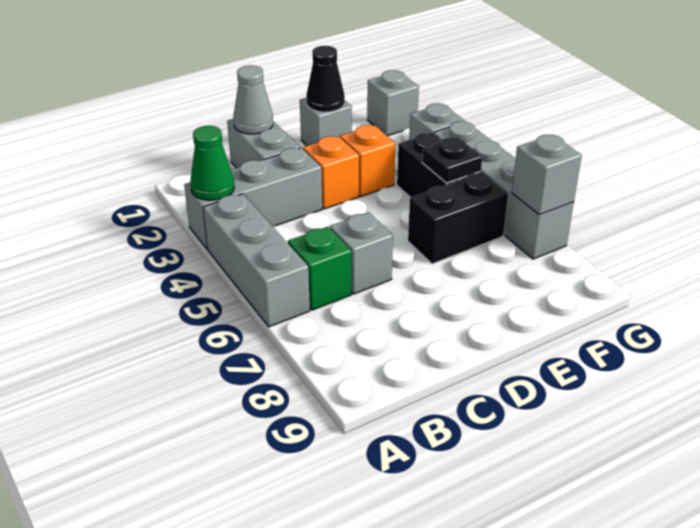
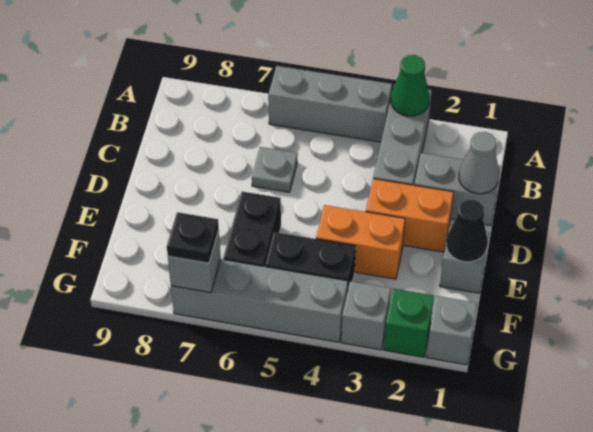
green 1x1 brick [288,227,351,310] -> green 1x1 brick moved to [384,289,434,357]
grey 1x1 brick [330,212,393,294] -> grey 1x1 plate [252,147,298,192]
orange 1x1 brick [303,136,359,209] -> orange 1x2 brick [366,179,454,252]
orange 1x1 brick [340,125,396,196] -> orange 1x2 brick [316,205,405,279]
black 1x1 plate [422,137,482,183] -> black 1x1 plate moved to [167,212,219,263]

